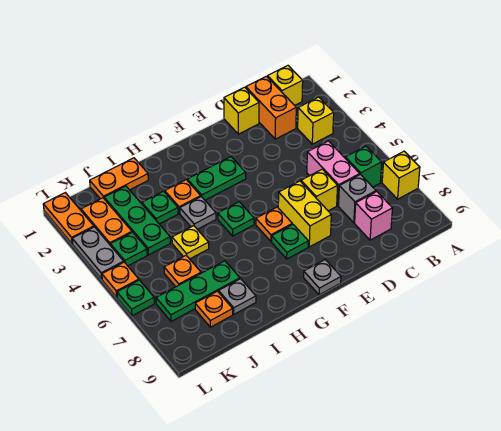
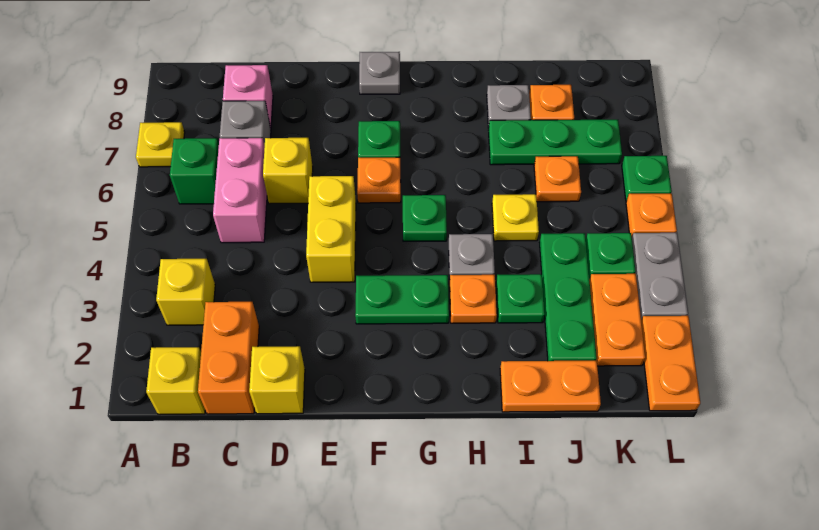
yellow 1x1 brick [382,151,420,199] -> yellow 1x1 plate [136,122,185,167]
yellow 1x2 brick [278,181,331,247] -> yellow 1x2 brick moved to [306,176,356,282]

